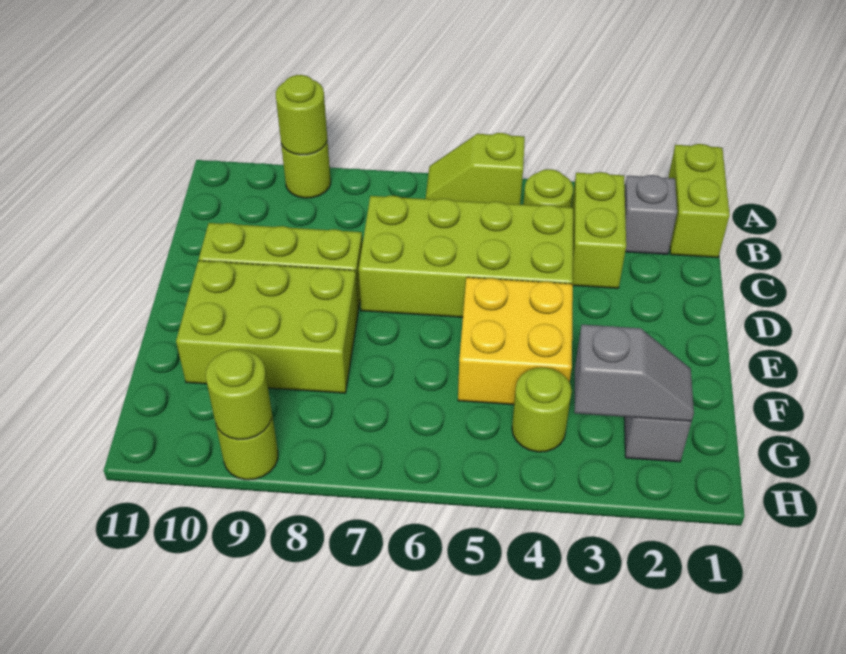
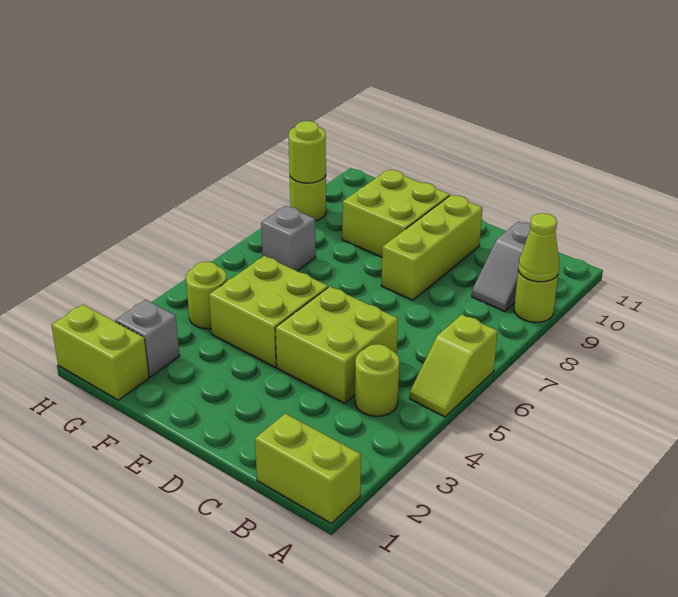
lime 1x2 slope [426,133,525,204] -> lime 1x2 slope turned to [410,315,497,417]
lime 1x1 round brick [276,75,327,155] -> lime 1x1 cone [518,213,560,282]
grey 1x1 brick [625,175,677,255] -> grey 1x1 brick moved to [261,206,316,271]
lime 1x2 brick [572,172,626,288] -> lime 1x2 brick moved to [52,305,149,400]
lime 2x4 brick [359,196,573,317] -> lime 2x2 brick [275,287,398,403]
yellow 2x2 brick [458,277,573,405] -> lime 2x2 brick [209,256,328,367]
lime 2x3 brick [176,261,358,393] -> lime 2x2 brick [342,170,450,257]
grey 1x2 slope [574,325,694,421] -> grey 1x2 slope moved to [472,222,530,312]

